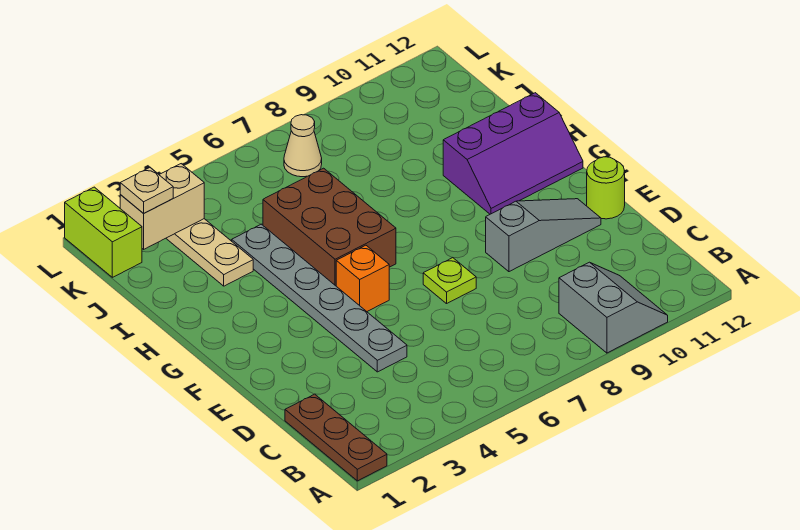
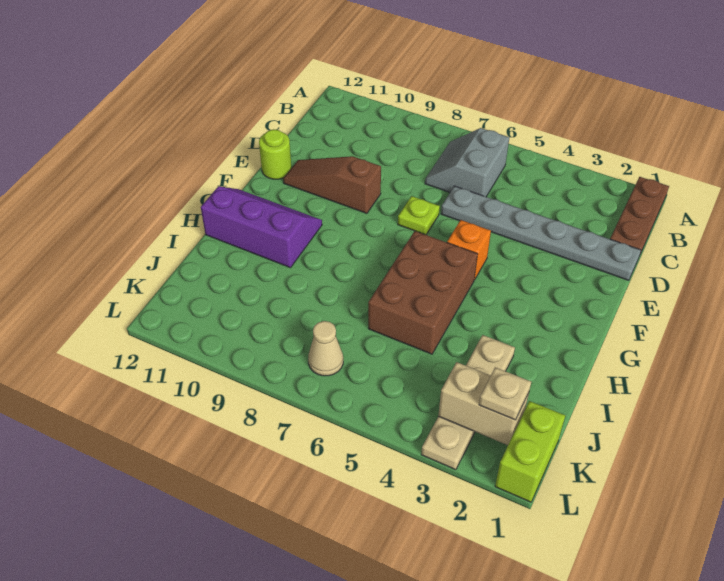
grey 2x2 slope [559,262,668,353] -> grey 2x2 slope moved to [425,128,509,197]
grey 1x6 plate [232,224,407,372] -> grey 1x6 plate turned to [441,186,641,280]
grey 1x3 slope [486,199,601,272] -> brown 1x3 slope [283,156,381,213]

